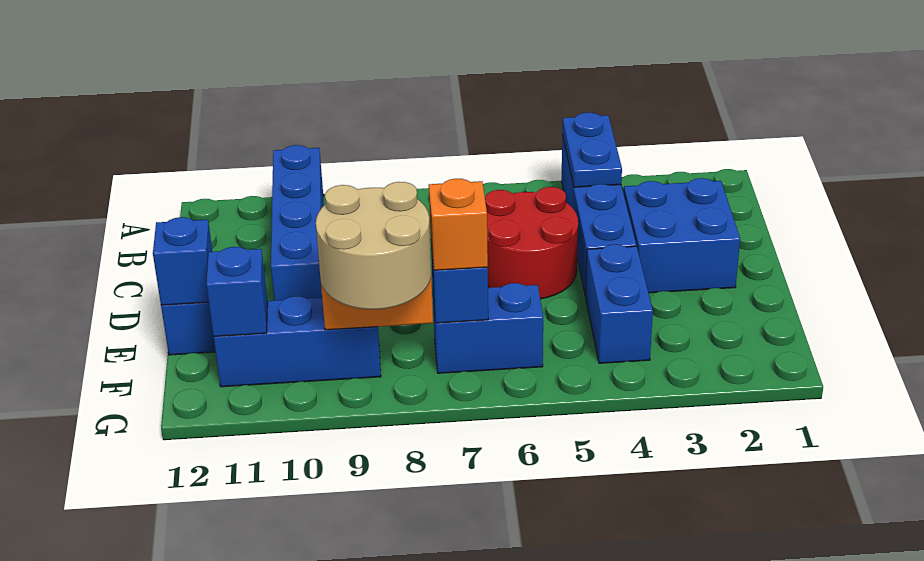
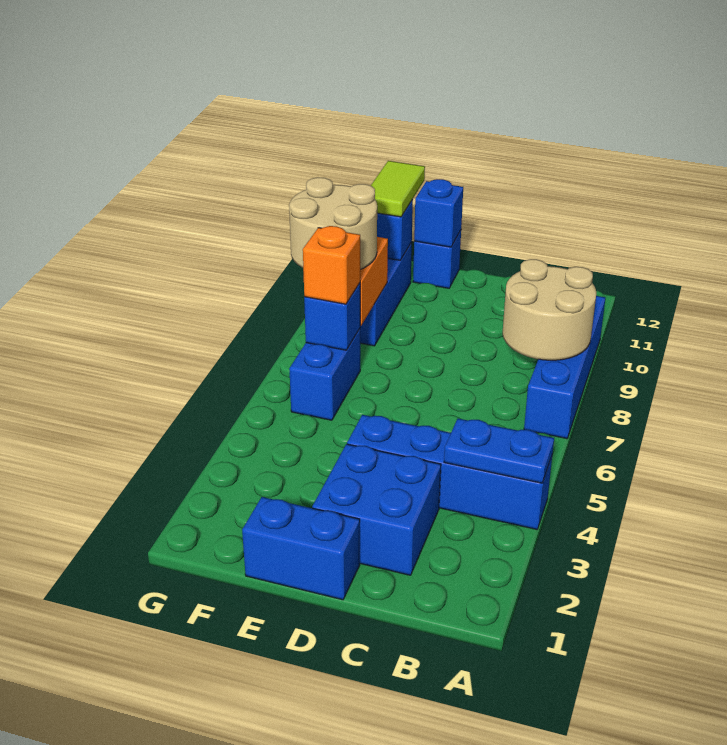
none -> tan 2x2 round brick [503,259,596,360]
blue 1x4 brick [271,145,323,300] -> blue 1x4 brick turned to [524,296,605,439]
red 2x2 round brick [485,187,578,299] -> none
blue 1x2 brick [585,244,653,363] -> blue 1x2 brick moved to [242,497,360,600]
none -> lime 1x2 tile [371,161,425,217]

